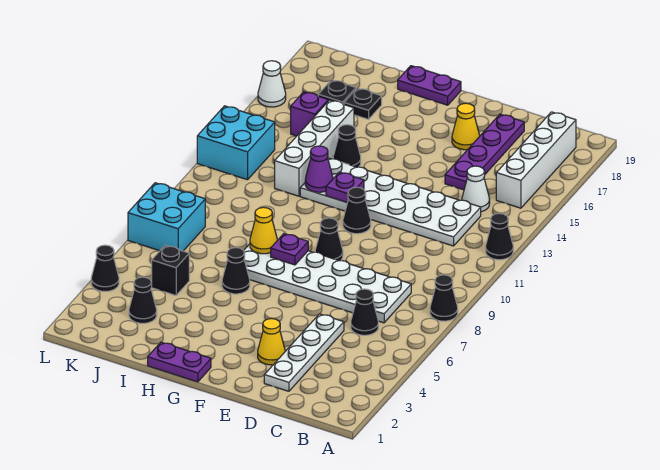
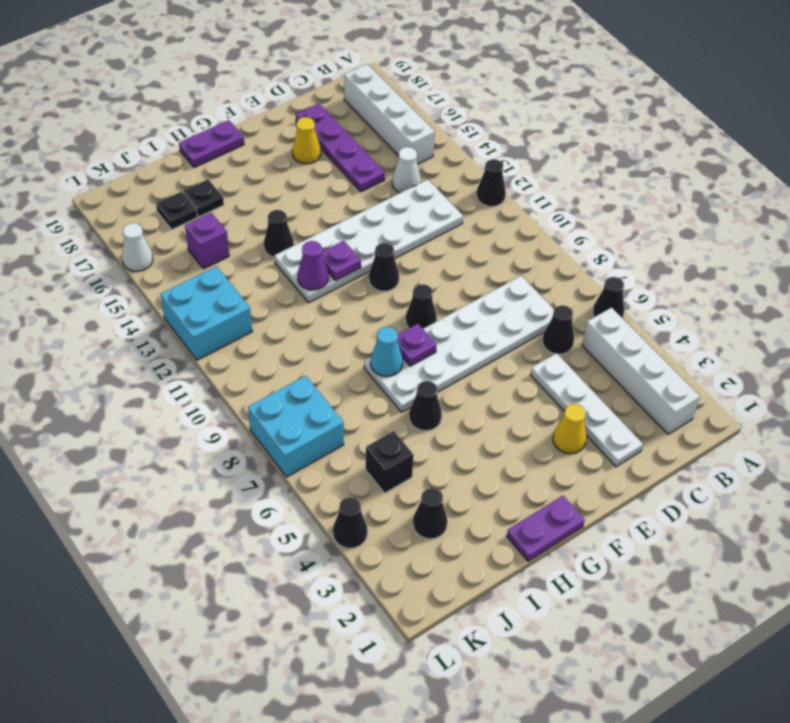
black 1x1 cone [430,275,458,321] -> black 1x1 cone moved to [593,277,624,318]
yellow 1x1 cone [250,207,277,254] -> cyan 1x1 cone [371,327,403,377]
white 1x4 brick [275,100,354,196] -> white 1x4 brick moved to [582,308,700,434]

